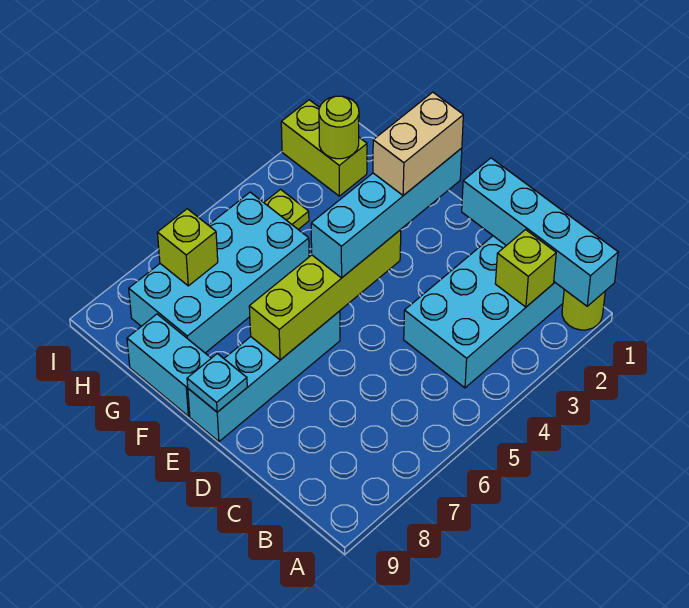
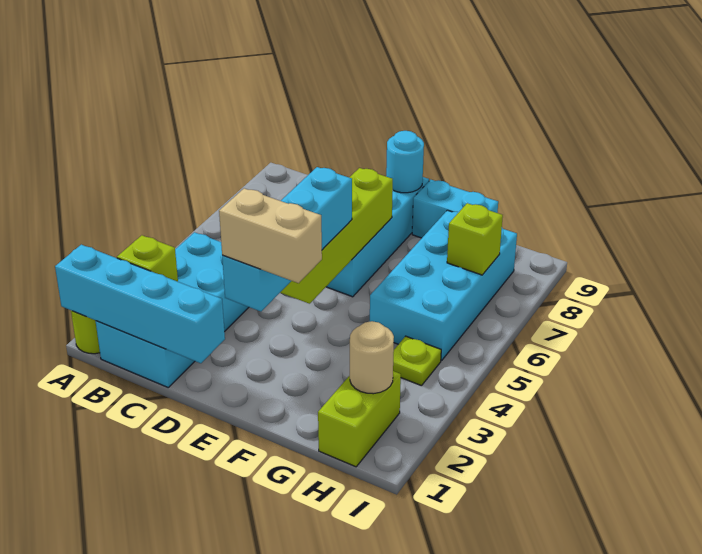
tan 1x2 brick [373,92,463,195] -> tan 1x2 brick turned to [219,188,322,283]
cyan 1x1 plate [187,354,247,412] -> cyan 1x1 round brick [386,131,424,193]
lime 1x2 brick [281,100,367,196] -> lime 1x2 brick turned to [318,371,401,467]
lime 1x1 round brick [319,96,359,159] -> tan 1x1 round brick [350,321,394,394]

